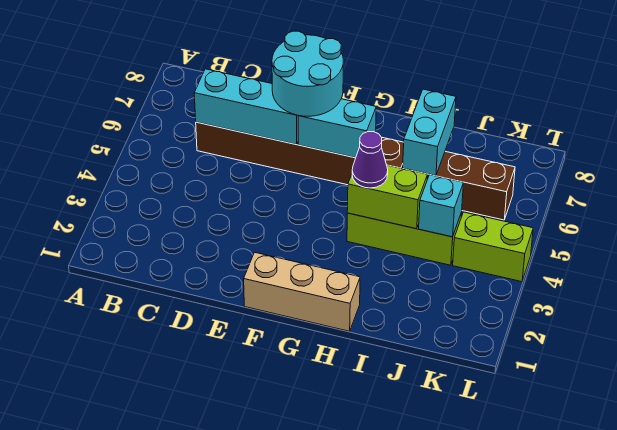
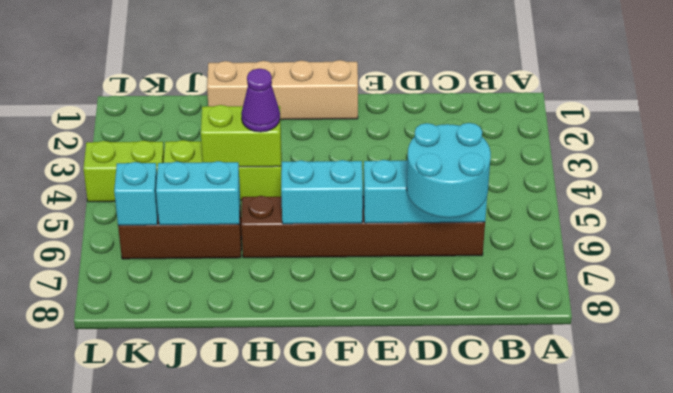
cyan 2x2 round brick [272,31,343,116] -> cyan 2x2 round brick moved to [407,123,491,218]
tan 1x3 brick [244,253,360,331] -> tan 1x4 brick [207,60,358,120]
cyan 1x2 brick [403,89,456,176] -> cyan 1x2 brick turned to [156,161,240,225]
cyan 1x1 brick [419,175,463,237] -> cyan 1x1 brick moved to [114,162,158,225]

